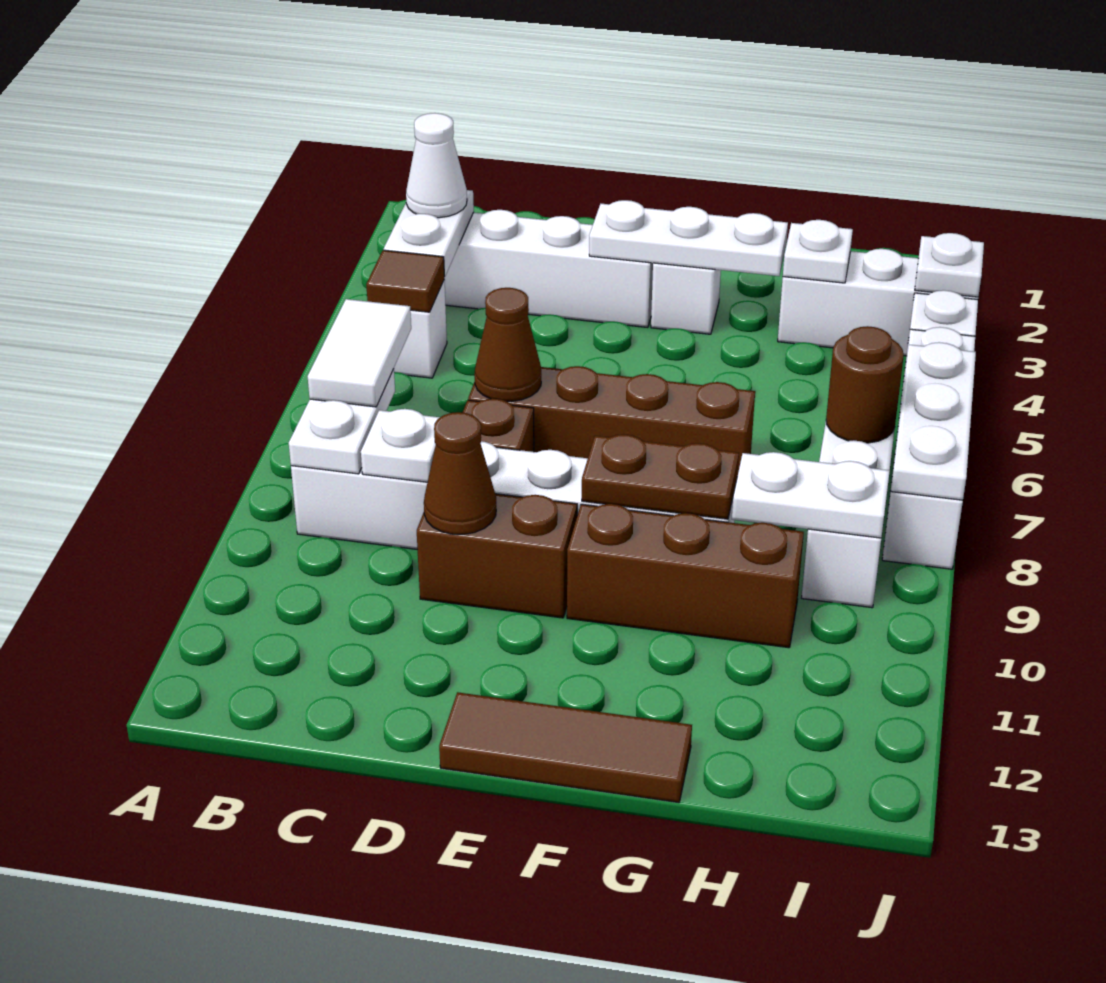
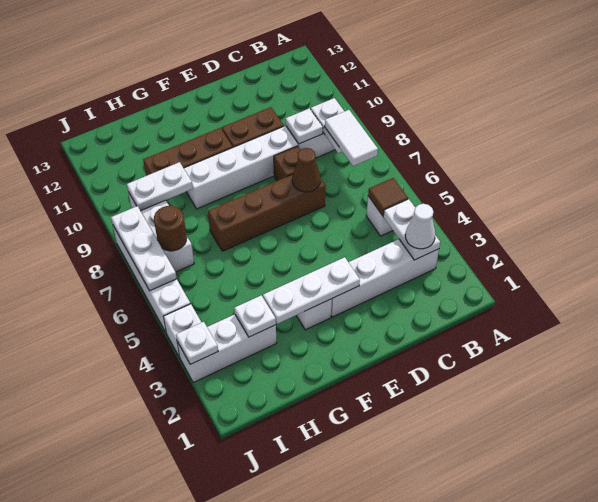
brown 1x1 cone [424,412,496,534] -> none
brown 1x3 tile [439,692,692,803] -> none
brown 1x2 plate [582,435,739,519] -> none

